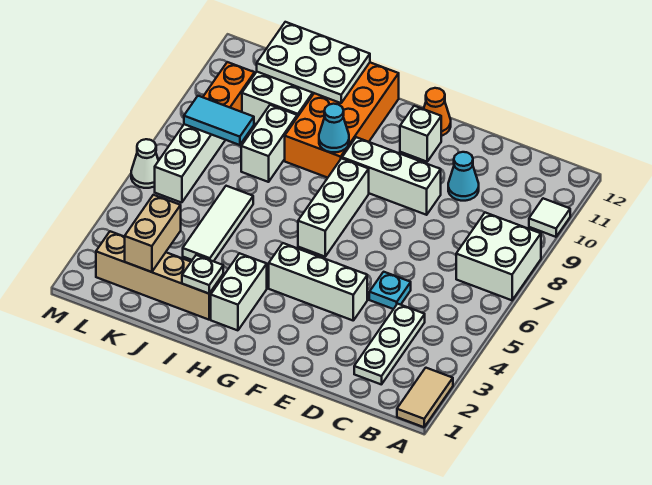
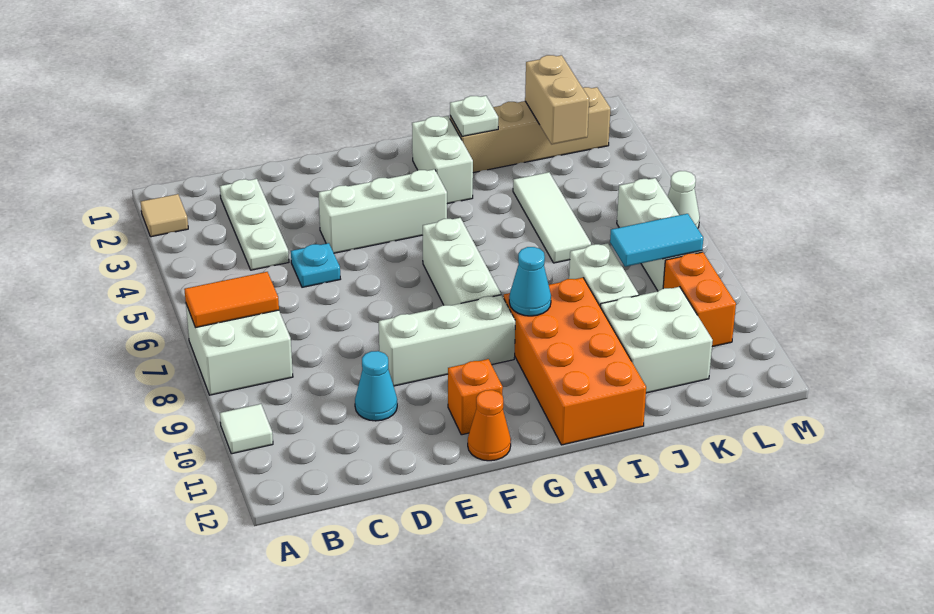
tan 1x2 tile [397,368,453,427] -> tan 1x1 tile [141,194,188,237]
none -> orange 1x2 tile [184,272,279,328]
white 1x1 brick [400,106,441,162] -> orange 1x1 brick [448,359,503,435]
white 2x3 plate [257,22,370,103] -> none

